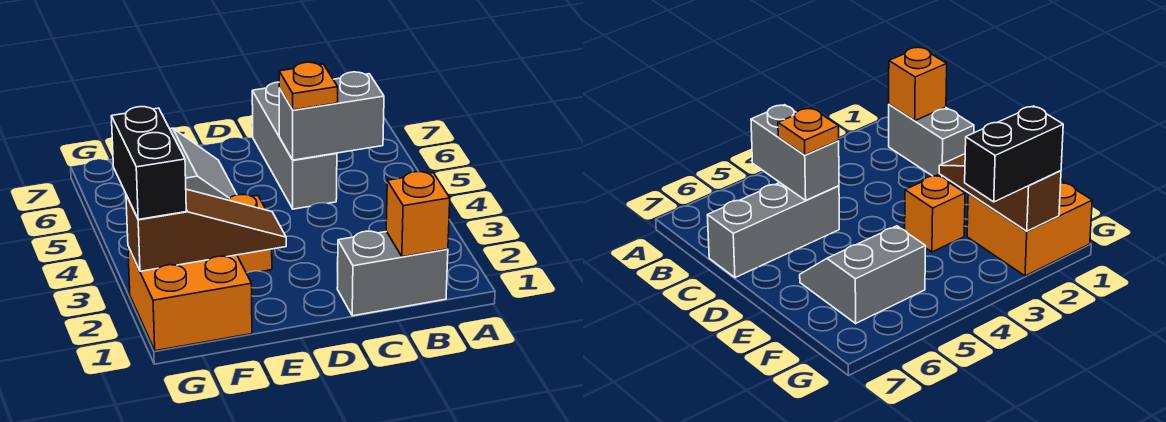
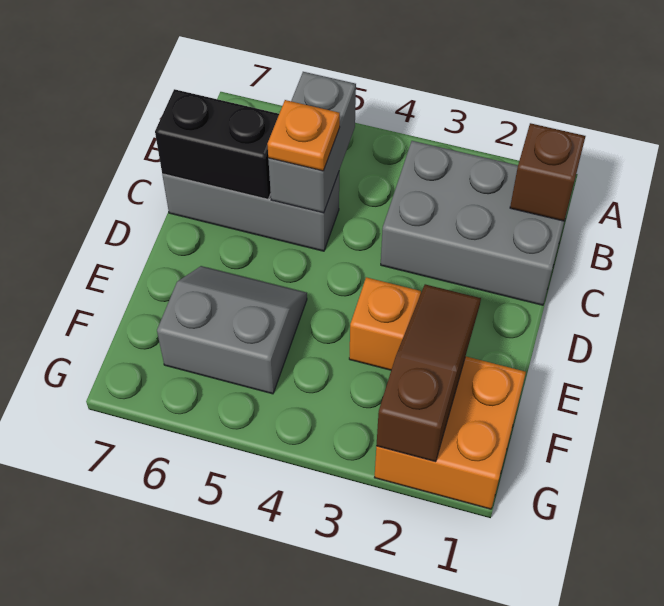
grey 1x2 brick [337,231,448,316] -> grey 2x3 brick [381,141,564,305]
orange 1x1 brick [386,172,450,257] -> brown 1x1 brick [510,123,586,221]
black 1x2 brick [111,107,186,219] -> black 1x2 brick moved to [155,89,279,199]

